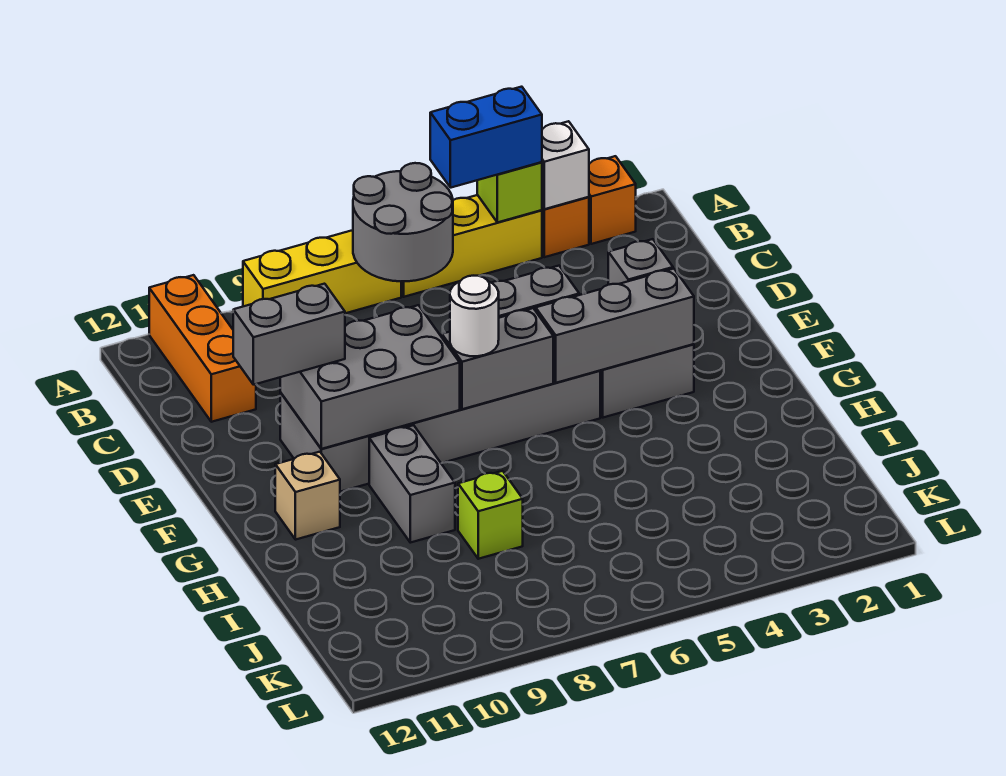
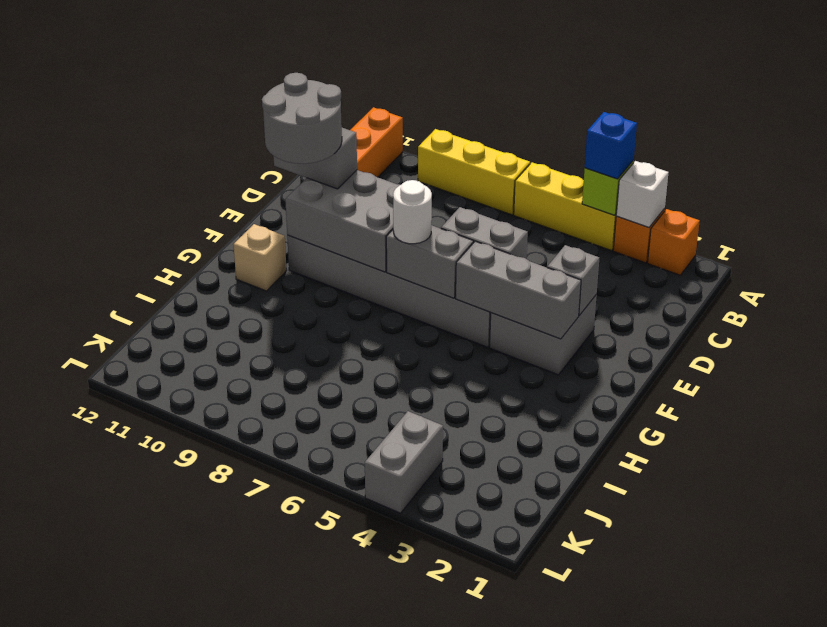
blue 1x2 brick [430,87,542,188] -> blue 1x1 brick [585,112,637,179]
grey 2x2 round brick [353,163,453,281] -> grey 2x2 round brick moved to [262,73,342,164]
grey 1x2 brick [369,425,455,543] -> grey 1x2 brick moved to [365,411,443,513]
lime 1x1 brick [458,471,523,559] -> none

